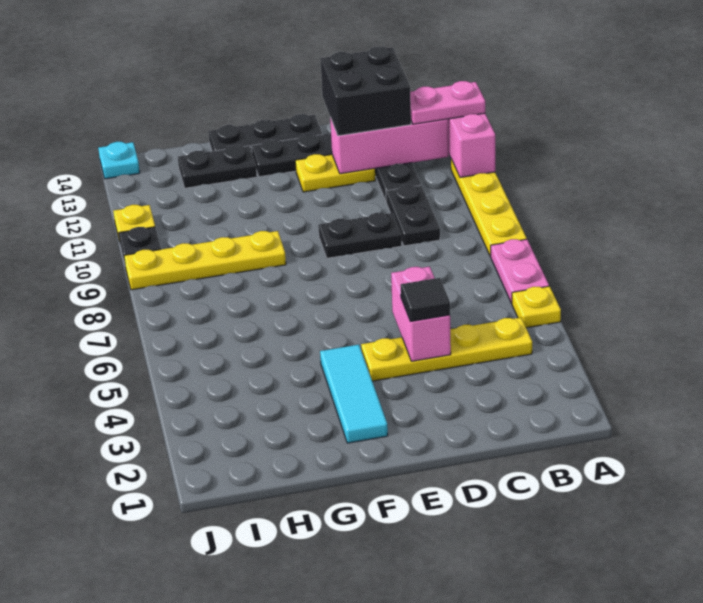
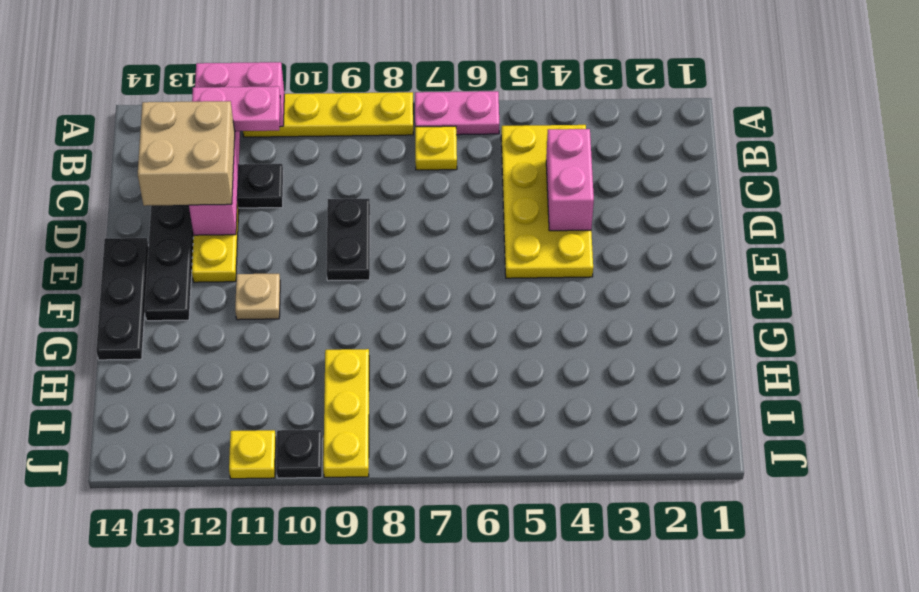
yellow 1x1 plate [512,286,561,328] -> yellow 1x1 plate moved to [415,126,457,170]
pink 1x2 plate [410,81,485,124] -> pink 1x2 plate turned to [192,86,280,131]
yellow 1x4 plate [361,318,532,381] -> yellow 2x4 plate [501,125,593,278]
black 1x2 plate [386,185,440,246] -> none
black 2x2 brick [320,47,411,136] -> tan 2x2 brick [138,101,235,206]
pink 1x2 brick [391,266,451,361] -> pink 1x2 brick turned to [546,129,594,231]
black 1x1 tile [401,278,450,322] -> none
cyan 1x3 tile [320,345,388,443] -> none
none -> tan 1x1 plate [235,274,280,320]
yellow 1x4 plate [124,231,286,290] -> yellow 1x3 plate [323,349,369,477]
black 1x2 plate [178,145,257,188] -> none
cyan 1x1 plate [98,142,140,179] -> none

